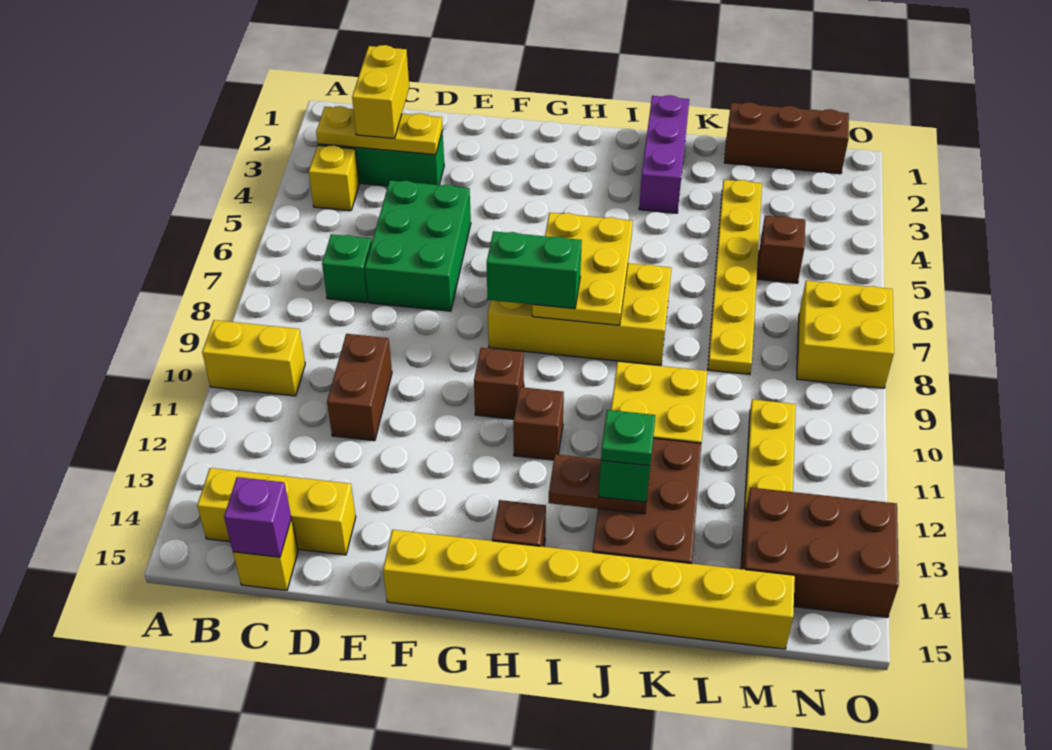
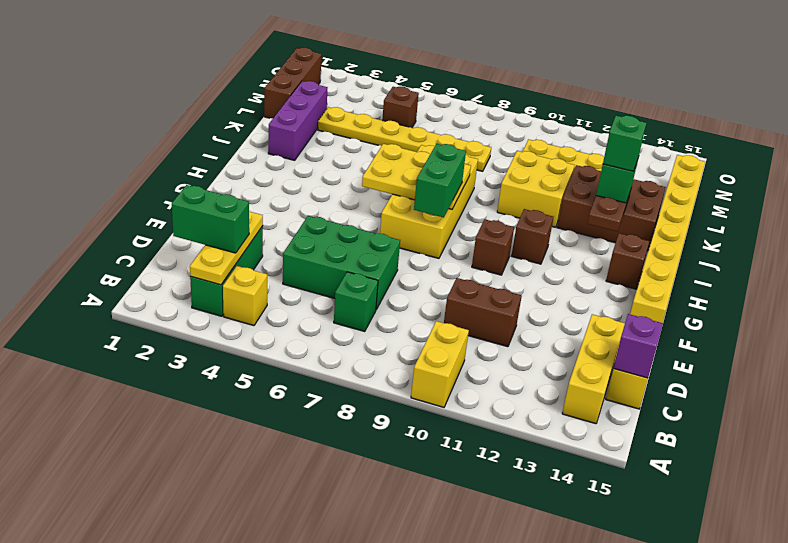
yellow 1x2 brick [352,45,409,138] -> green 1x2 brick [172,185,249,253]
purple 1x3 brick [639,95,689,213] -> purple 1x3 brick turned to [268,81,327,160]
green 1x1 plate [601,410,655,466] -> green 1x1 brick [603,116,646,171]
brown 2x3 brick [741,487,899,617] -> none
yellow 2x2 brick [797,281,894,388] -> none

